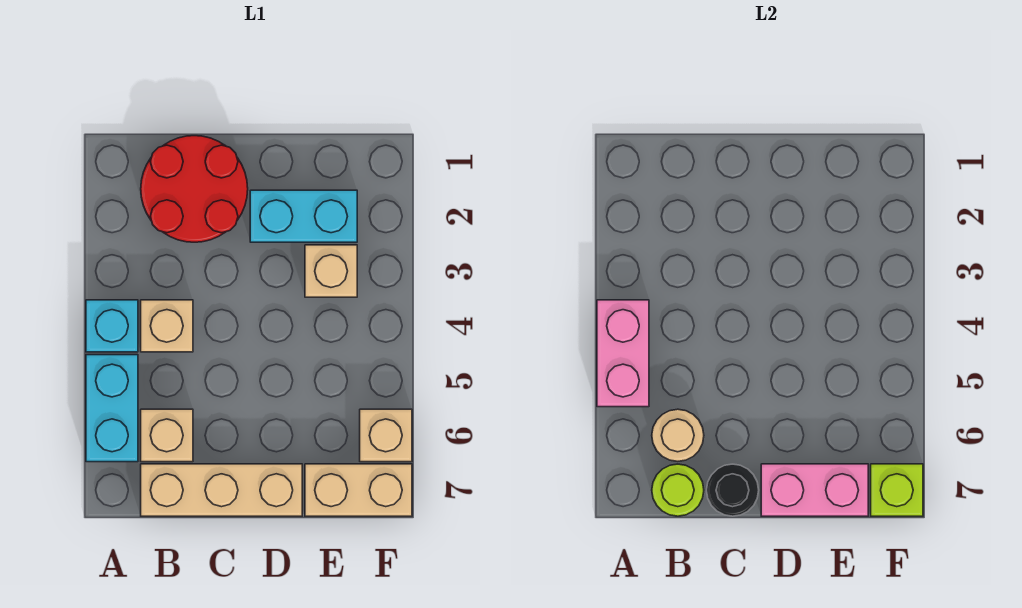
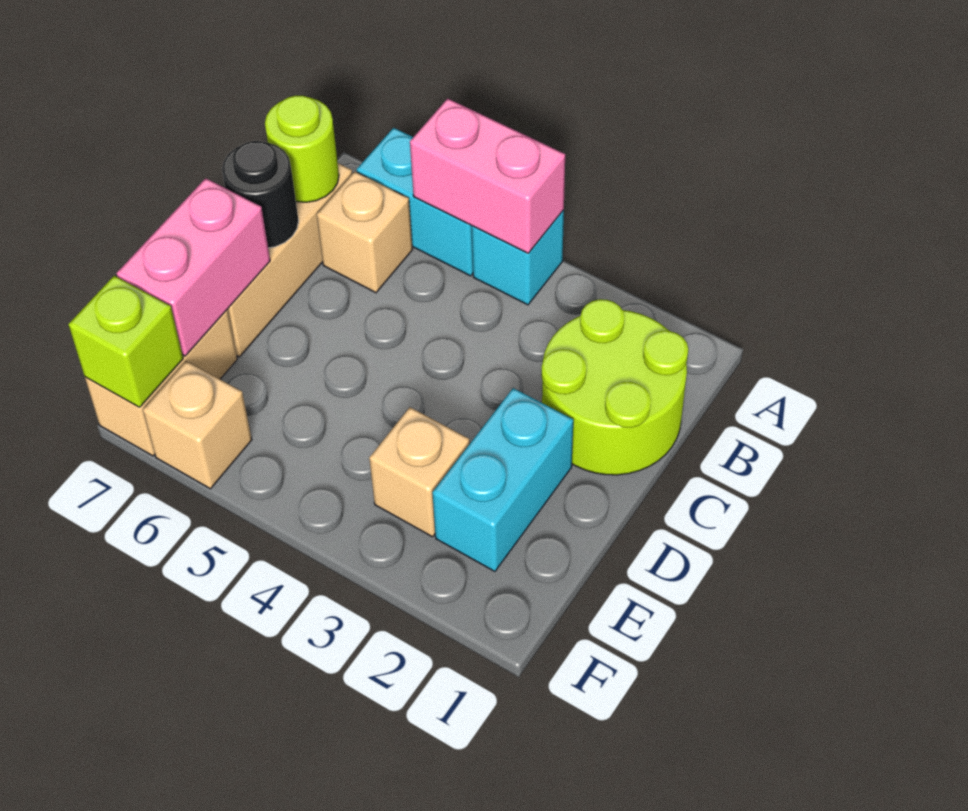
red 2x2 round brick [141,136,248,242] -> lime 2x2 round brick [541,299,688,475]
tan 1x1 brick [141,300,193,352] -> none
tan 1x1 round brick [652,409,704,461] -> none

